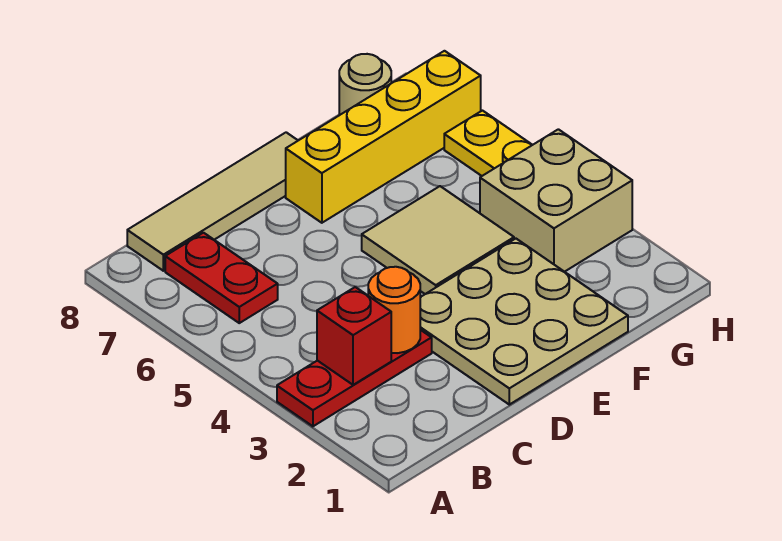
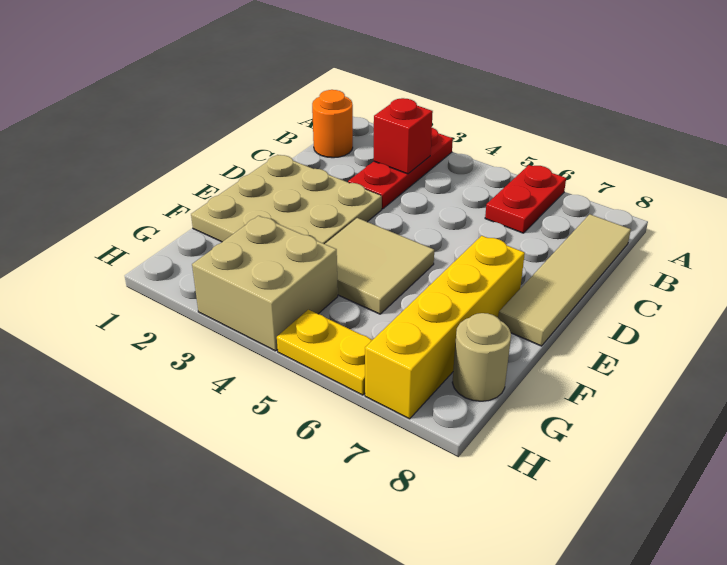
red 1x2 plate [165,233,278,323] -> red 1x2 plate turned to [485,165,566,233]
orange 1x1 round brick [368,267,420,353] -> orange 1x1 round brick moved to [312,90,353,158]

